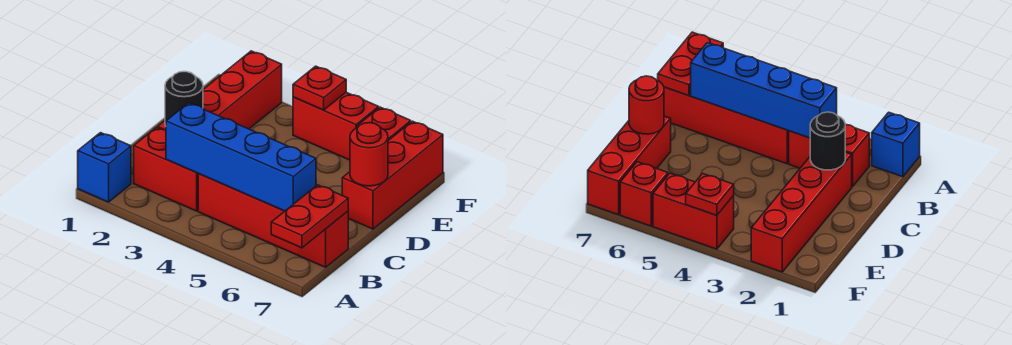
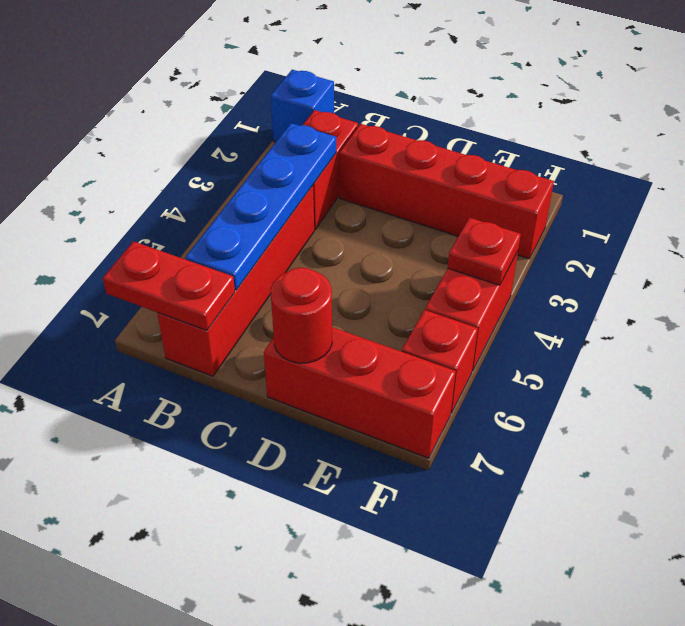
blue 1x4 brick [166,103,316,211] -> blue 1x4 plate [185,123,336,290]
black 1x1 round brick [165,72,203,125] -> none

